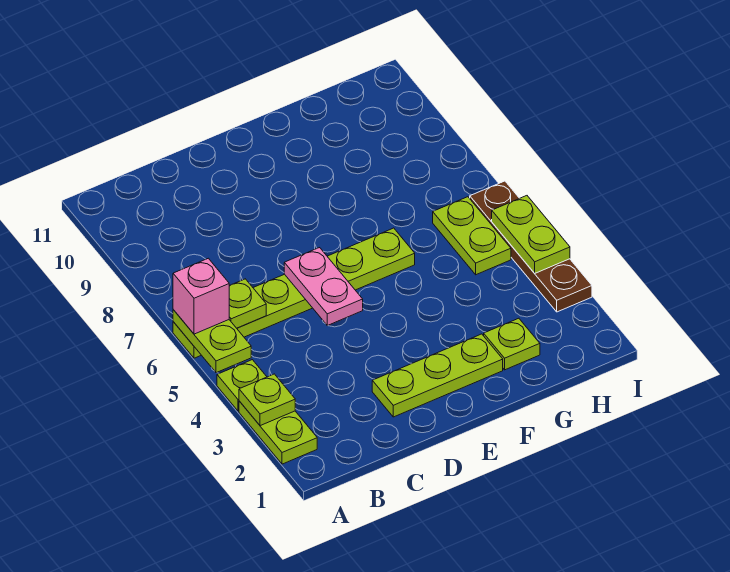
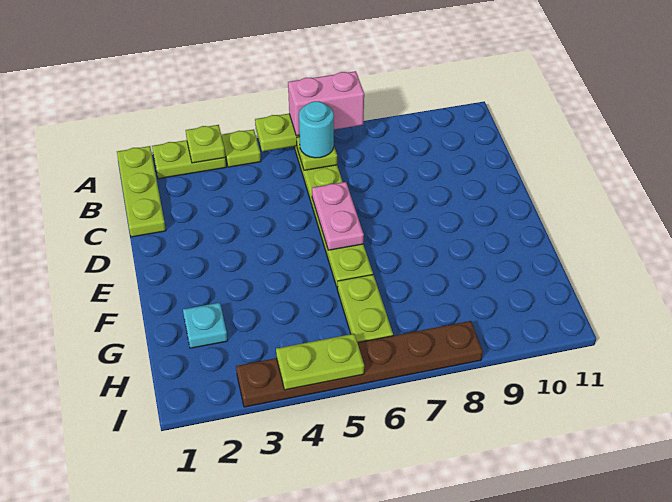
pink 1x1 brick [173,258,229,334] -> pink 1x2 brick [288,71,364,136]
none -> cyan 1x1 round brick [299,101,334,158]
lime 1x3 plate [372,334,503,417] -> lime 1x3 plate moved to [117,146,166,237]
pink 1x2 plate [284,248,363,326] -> pink 1x2 plate turned to [312,182,364,250]
lime 1x1 plate [484,318,540,370] -> cyan 1x1 plate [183,303,228,348]
lime 1x2 plate [433,197,511,275] -> lime 1x2 plate turned to [337,275,393,343]
brown 1x4 plate [470,181,592,312] -> brown 1x6 plate [236,321,483,407]

